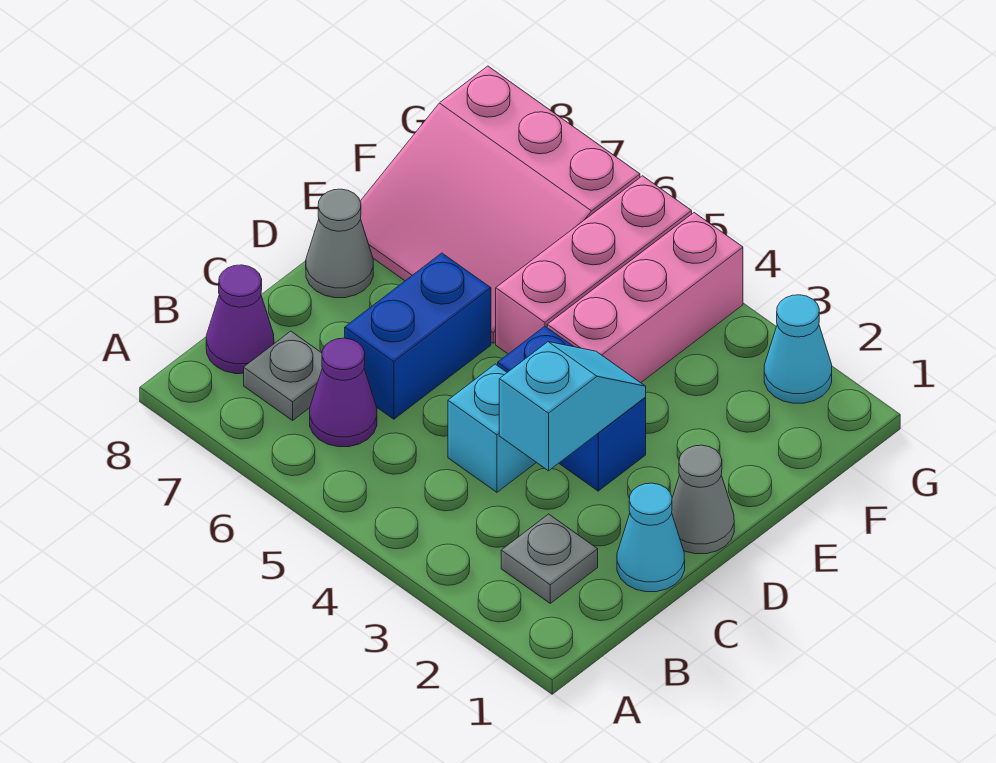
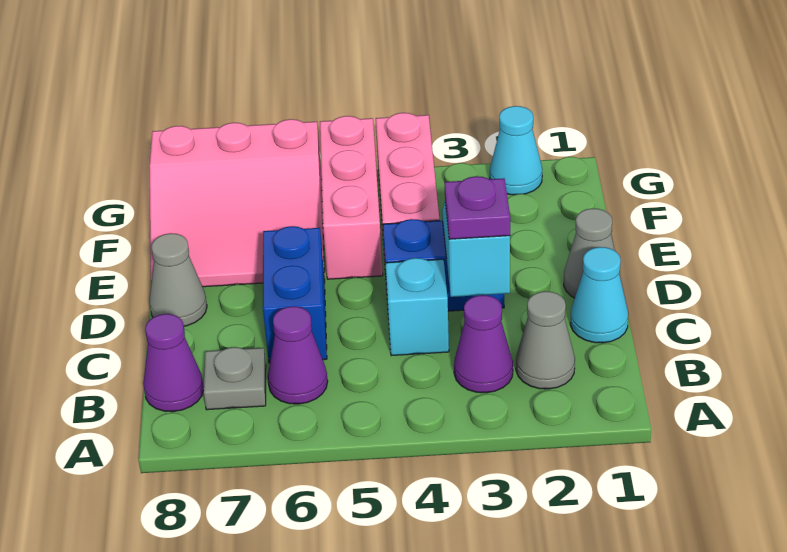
grey 1x1 plate [501,514,598,603] -> grey 1x1 cone [516,291,575,389]
none -> purple 1x1 cone [454,295,513,393]
none -> purple 1x1 plate [445,176,510,239]

